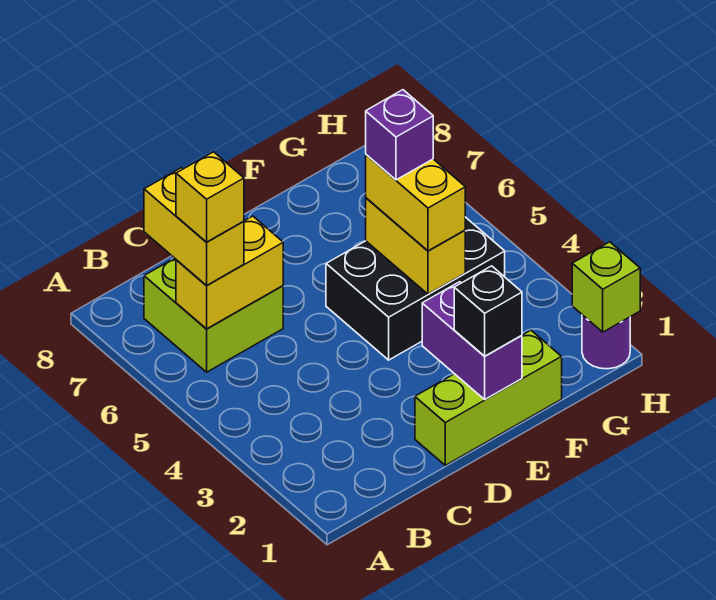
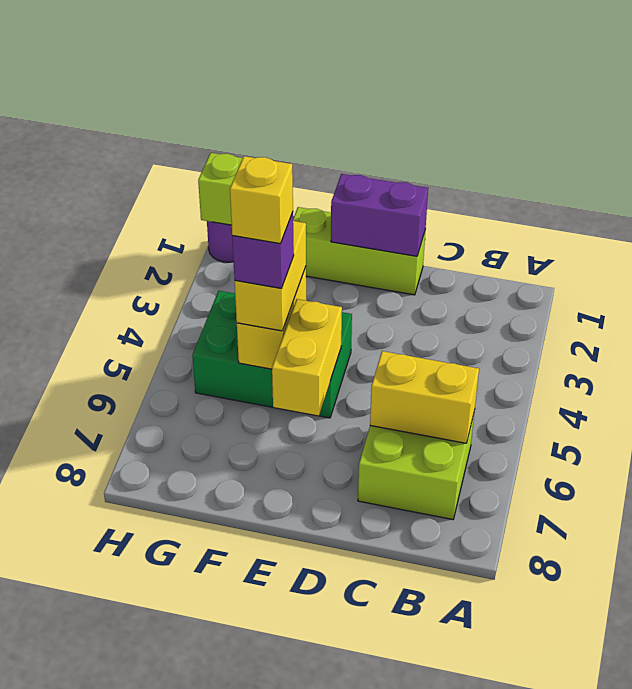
yellow 1x2 brick [144,168,244,286] -> yellow 1x2 brick moved to [272,299,342,416]
yellow 1x1 brick [176,152,244,242] -> yellow 1x1 brick moved to [230,156,293,244]
purple 1x2 brick [422,282,522,399] -> purple 1x2 brick turned to [331,174,428,256]
black 1x1 brick [454,266,522,356] -> none
black 2x3 brick [326,217,505,360] -> green 2x3 brick [192,291,352,418]

